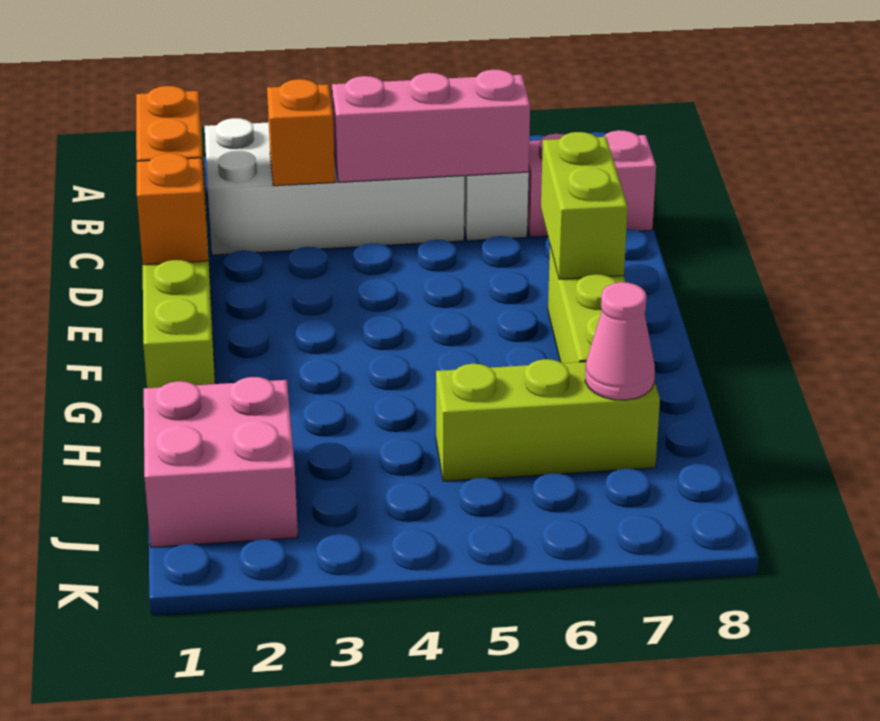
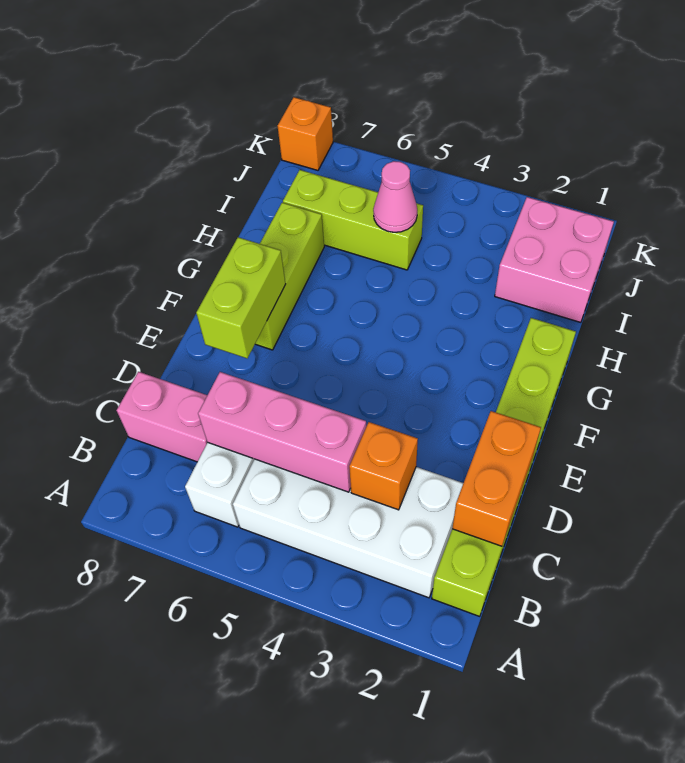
orange 1x1 brick [137,153,208,265] -> orange 1x1 brick moved to [278,97,333,170]
pink 1x1 cone [585,282,655,400] -> pink 1x1 cone moved to [373,161,417,232]

